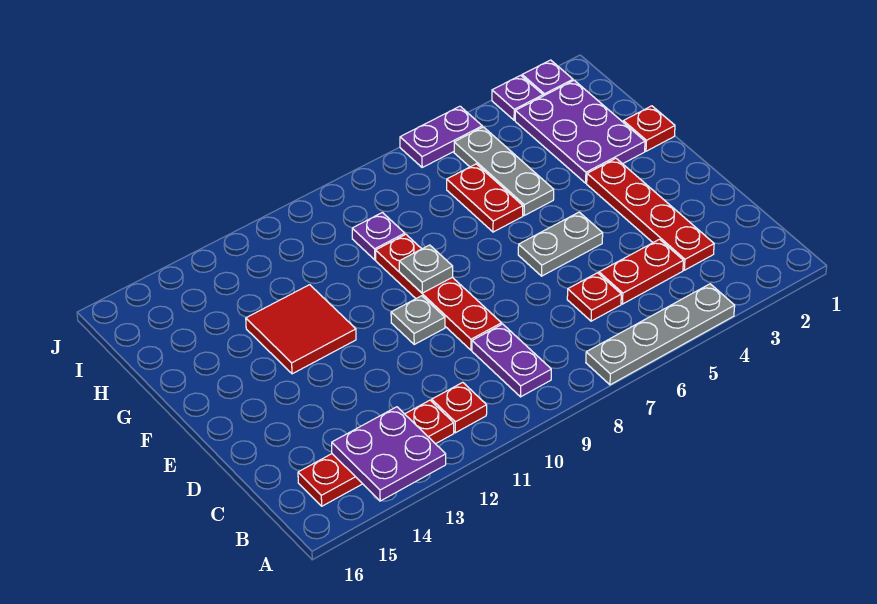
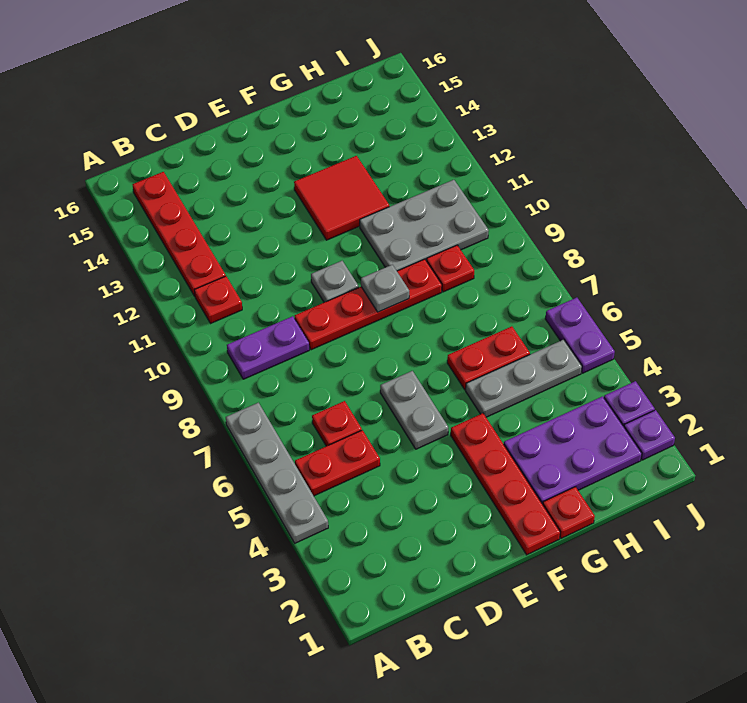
purple 2x2 plate [332,407,446,501] -> none
red 1x4 plate [587,158,714,270] -> red 1x4 plate turned to [451,413,560,555]
red 1x2 plate [599,239,683,304] -> red 1x2 plate turned to [295,430,380,496]
none -> grey 2x3 plate [360,180,489,271]
purple 1x1 plate [352,213,405,260] -> red 1x1 plate [427,245,474,292]

